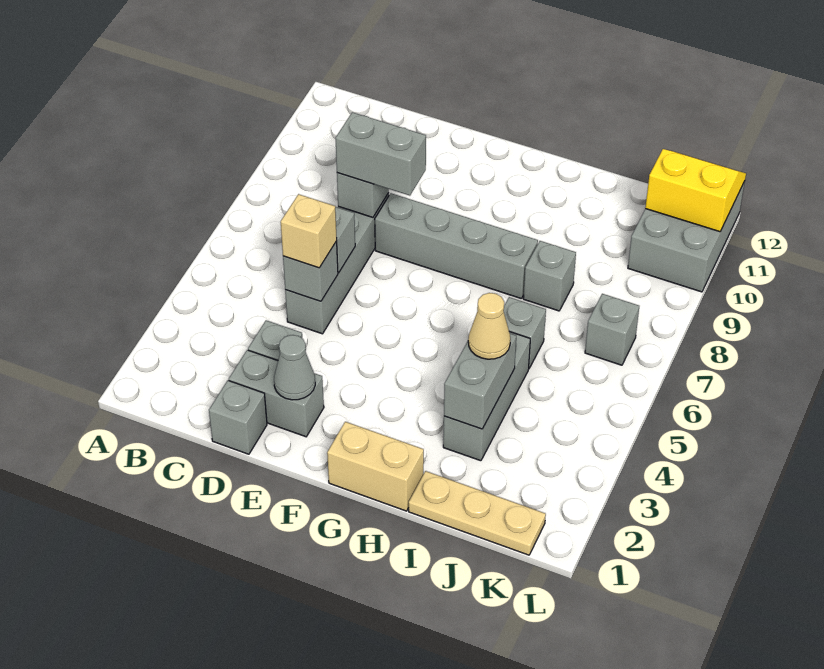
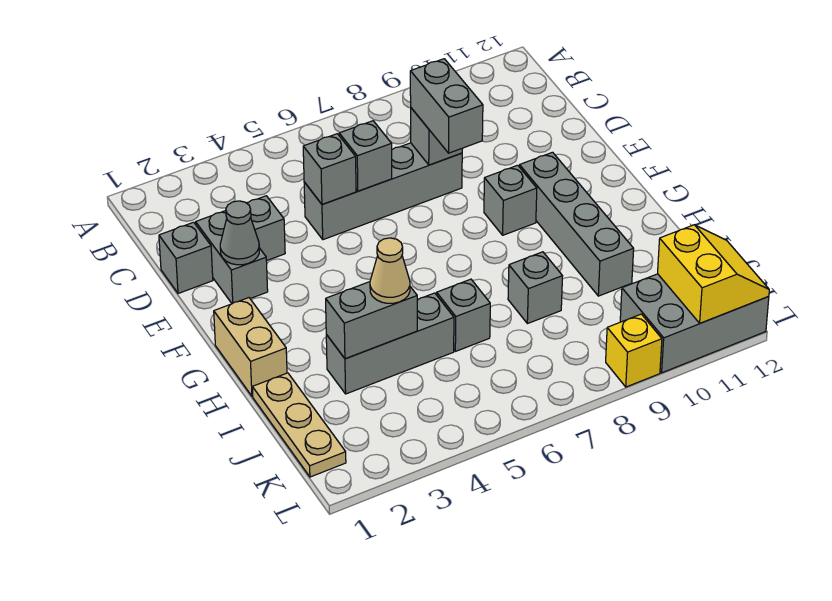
tan 1x1 brick [281,194,337,268] -> none
grey 1x4 brick [375,193,538,299] -> grey 1x4 brick moved to [519,152,634,296]
grey 1x1 brick [585,294,639,365] -> grey 1x1 brick moved to [484,165,537,235]
none -> yellow 1x1 brick [606,314,662,387]

